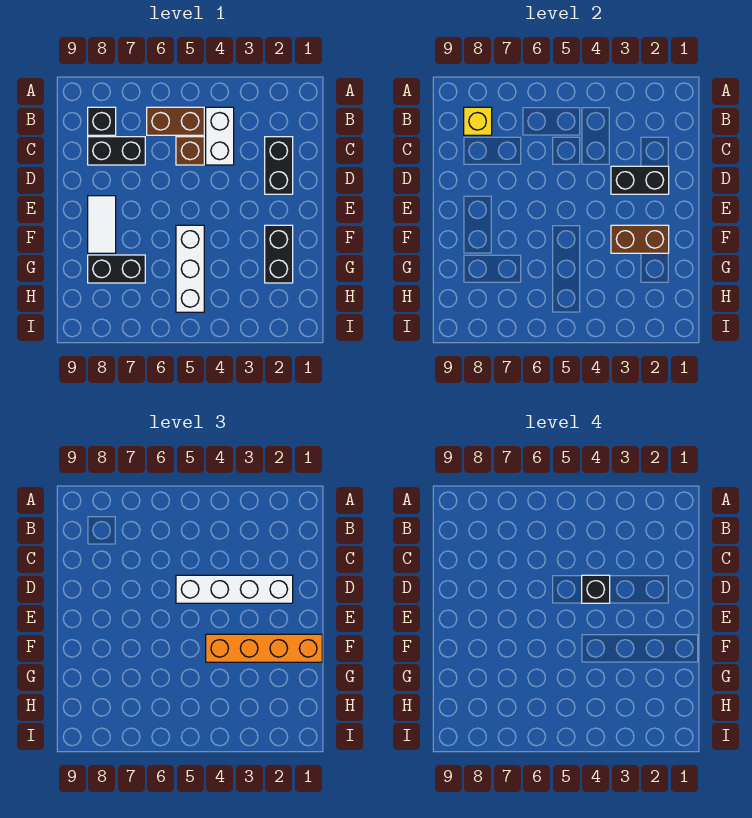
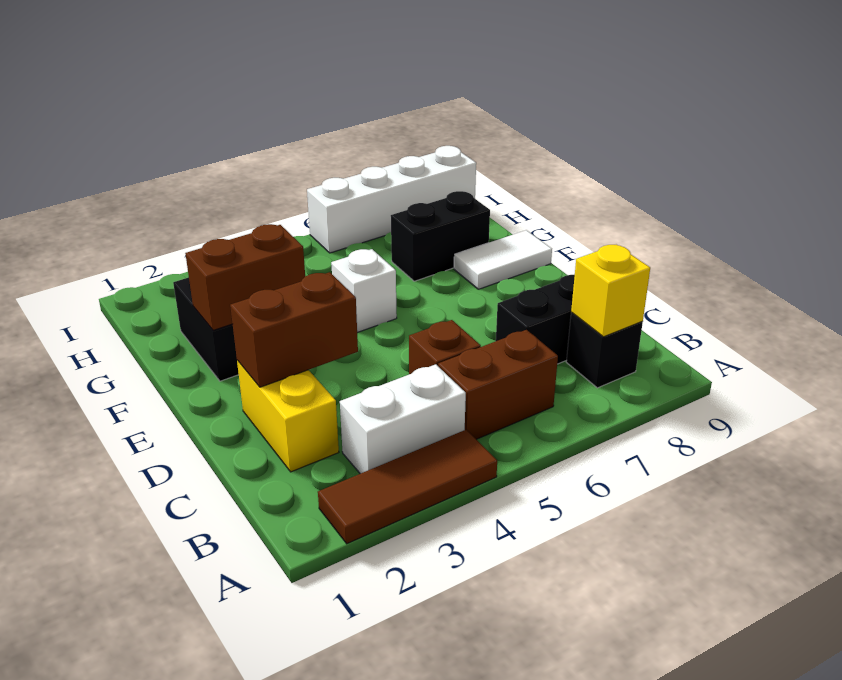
none -> brown 1x3 tile [318,430,497,544]
white 1x2 brick [206,107,234,165] -> white 1x2 brick turned to [340,364,466,474]
black 1x2 brick [265,137,293,194] -> yellow 1x2 brick [237,360,339,472]
black 1x2 brick [611,166,669,194] -> brown 1x2 brick [230,272,358,387]
white 1x4 brick [176,575,293,603] -> white 1x4 brick moved to [307,146,476,253]
black 1x1 brick [582,575,610,603] -> none
white 1x2 tile [88,196,116,253] -> white 1x2 tile turned to [454,230,552,289]
orange 1x4 brick [206,634,322,662] -> none
white 1x3 brick [176,225,204,312] -> white 1x1 brick [331,249,397,333]

